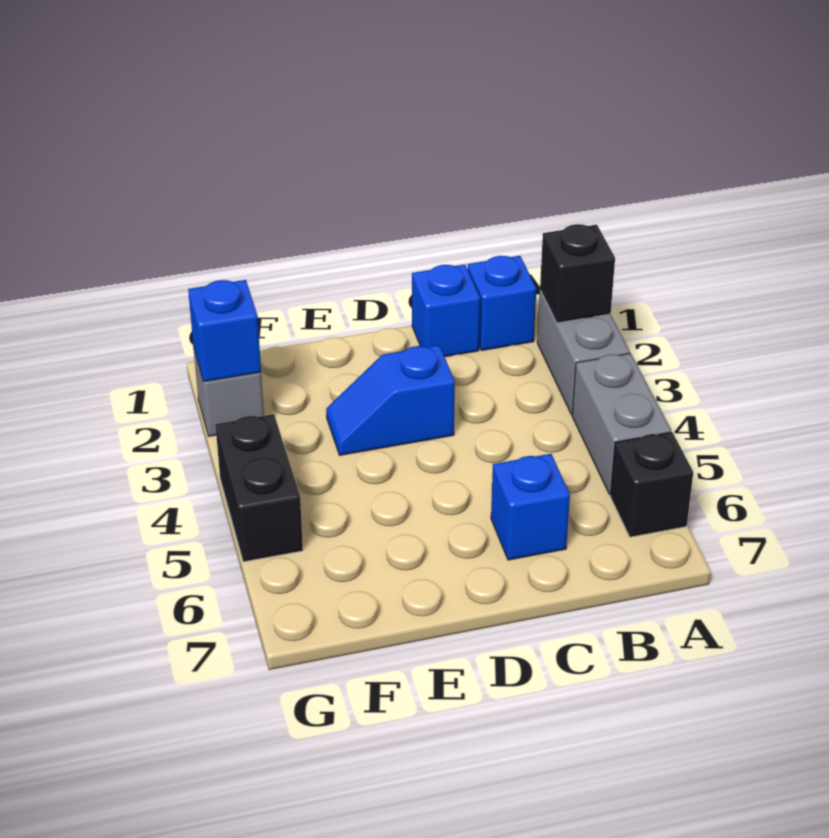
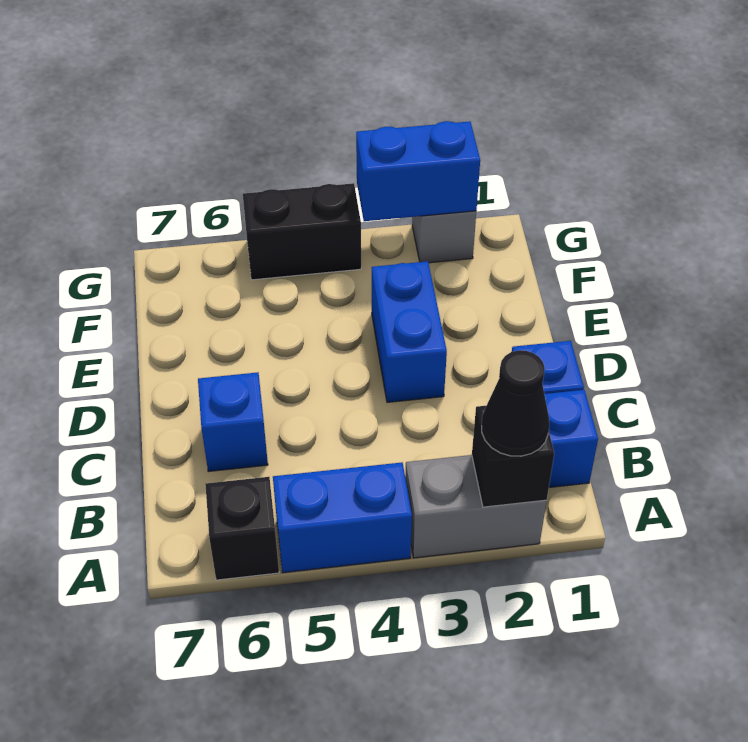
none -> black 1x1 cone [482,350,549,456]
grey 1x2 brick [572,353,671,495] -> blue 1x2 brick [273,462,412,573]
blue 1x2 slope [326,345,455,455] -> blue 1x2 brick [372,261,447,402]
blue 1x1 brick [188,280,261,382] -> blue 1x2 brick [356,121,480,221]

